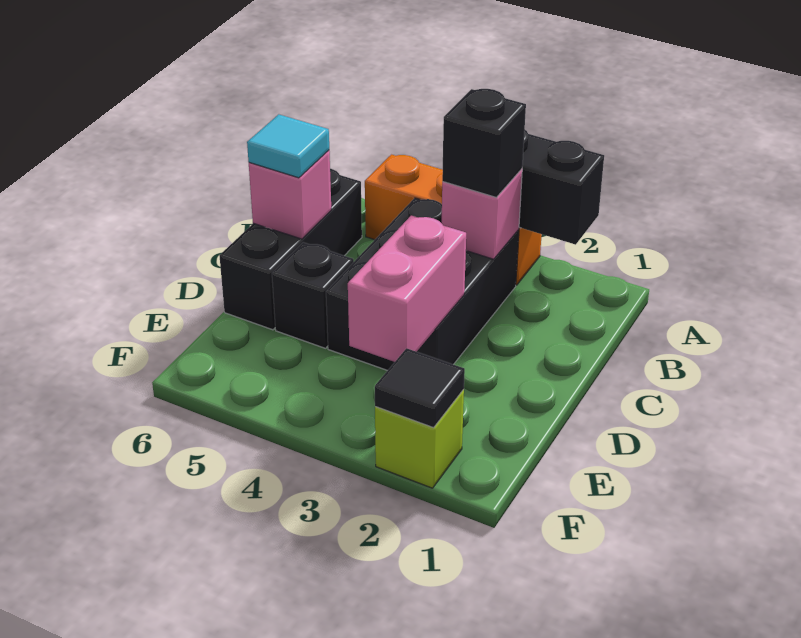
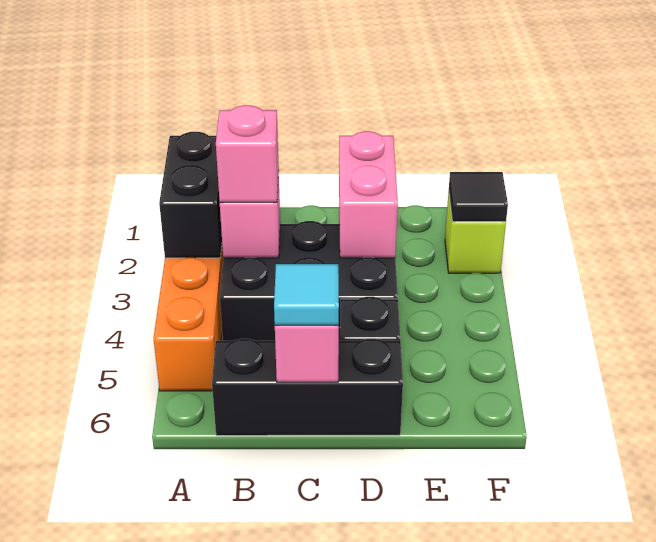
black 1x1 brick [442,89,526,198] -> pink 1x1 brick [216,105,279,202]
pink 1x2 brick [348,216,466,362] -> pink 1x2 brick turned to [339,131,398,258]

